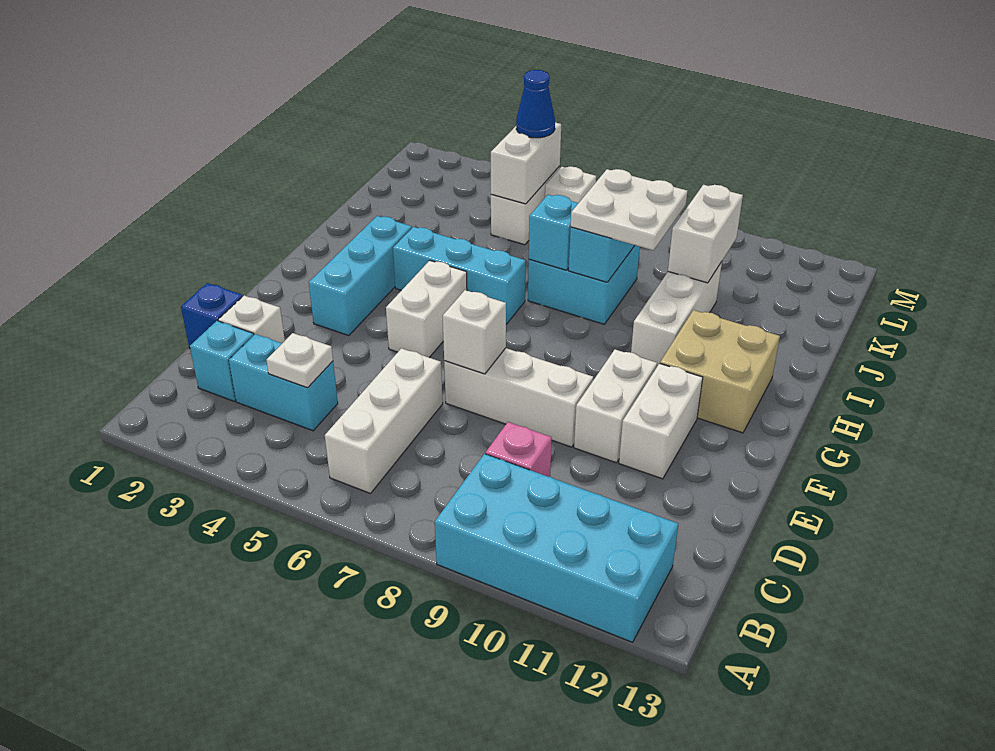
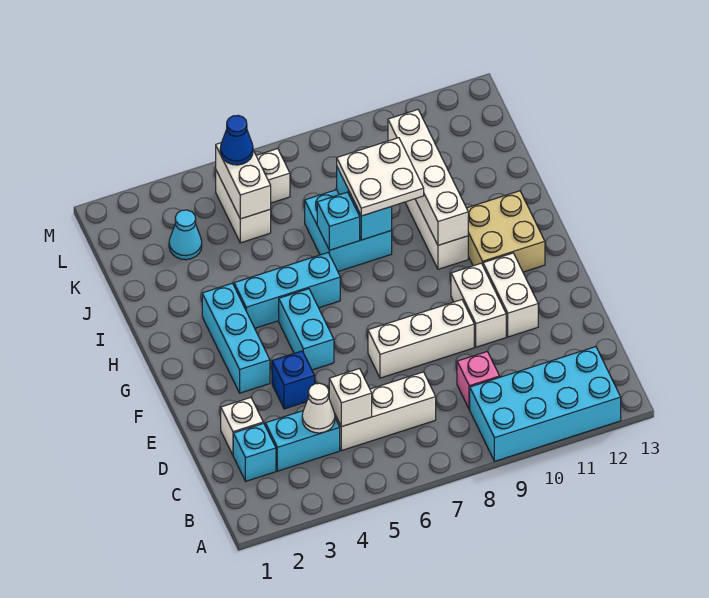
white 1x3 brick [325,348,443,494] -> white 1x3 brick turned to [335,372,436,451]
white 1x1 plate [267,333,333,388] -> white 1x1 cone [302,383,335,433]
blue 1x1 brick [181,283,243,348] -> blue 1x1 brick moved to [272,351,315,409]
white 1x1 brick [443,290,506,374] -> white 1x1 brick moved to [329,369,372,427]
white 1x2 brick [386,260,467,358] -> cyan 1x2 brick [279,289,334,370]
white 1x2 brick [668,185,743,283] -> white 1x4 brick [388,110,468,245]
none -> cyan 1x1 cone [169,210,202,260]

